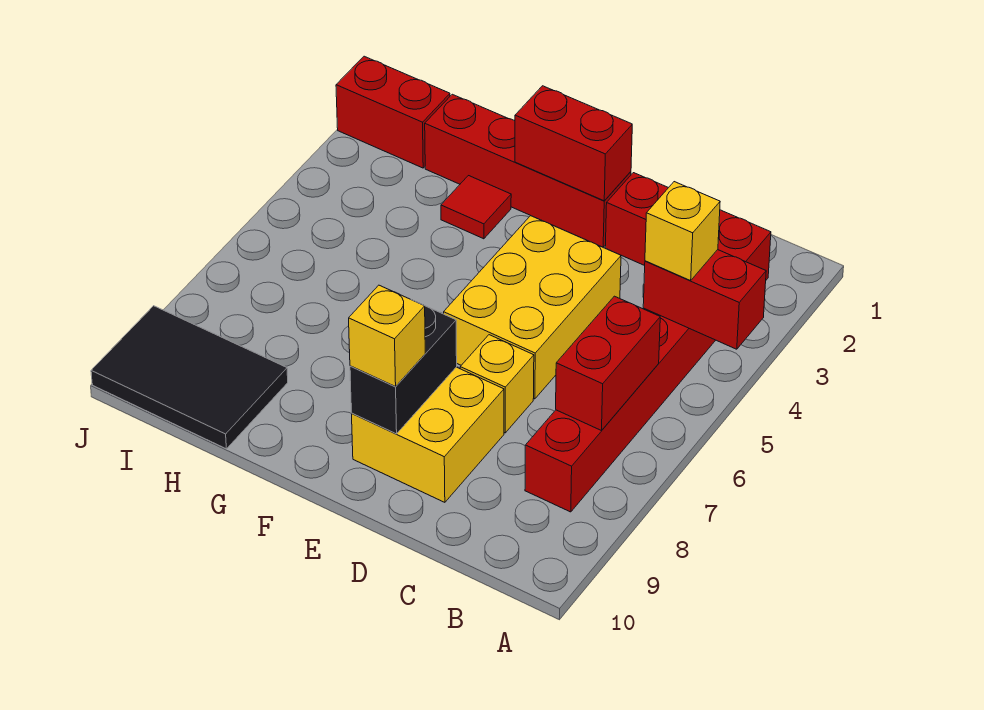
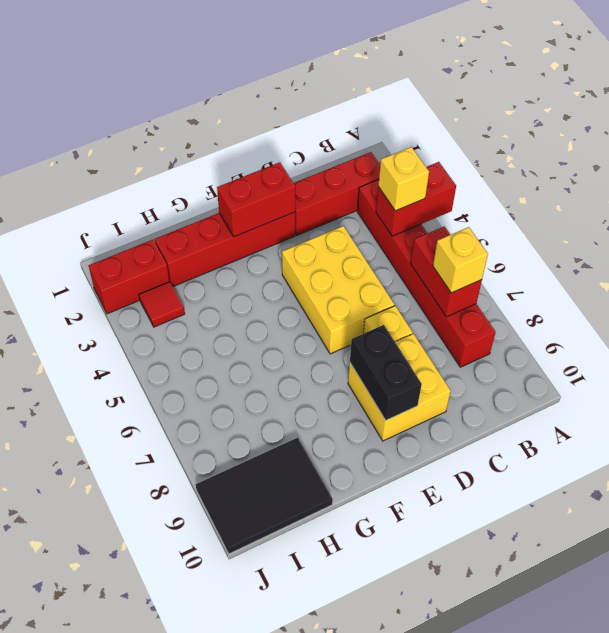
yellow 1x1 brick [349,285,425,387] -> yellow 1x1 brick moved to [433,227,488,293]
red 1x1 tile [441,176,511,239] -> red 1x1 tile moved to [139,282,185,327]

